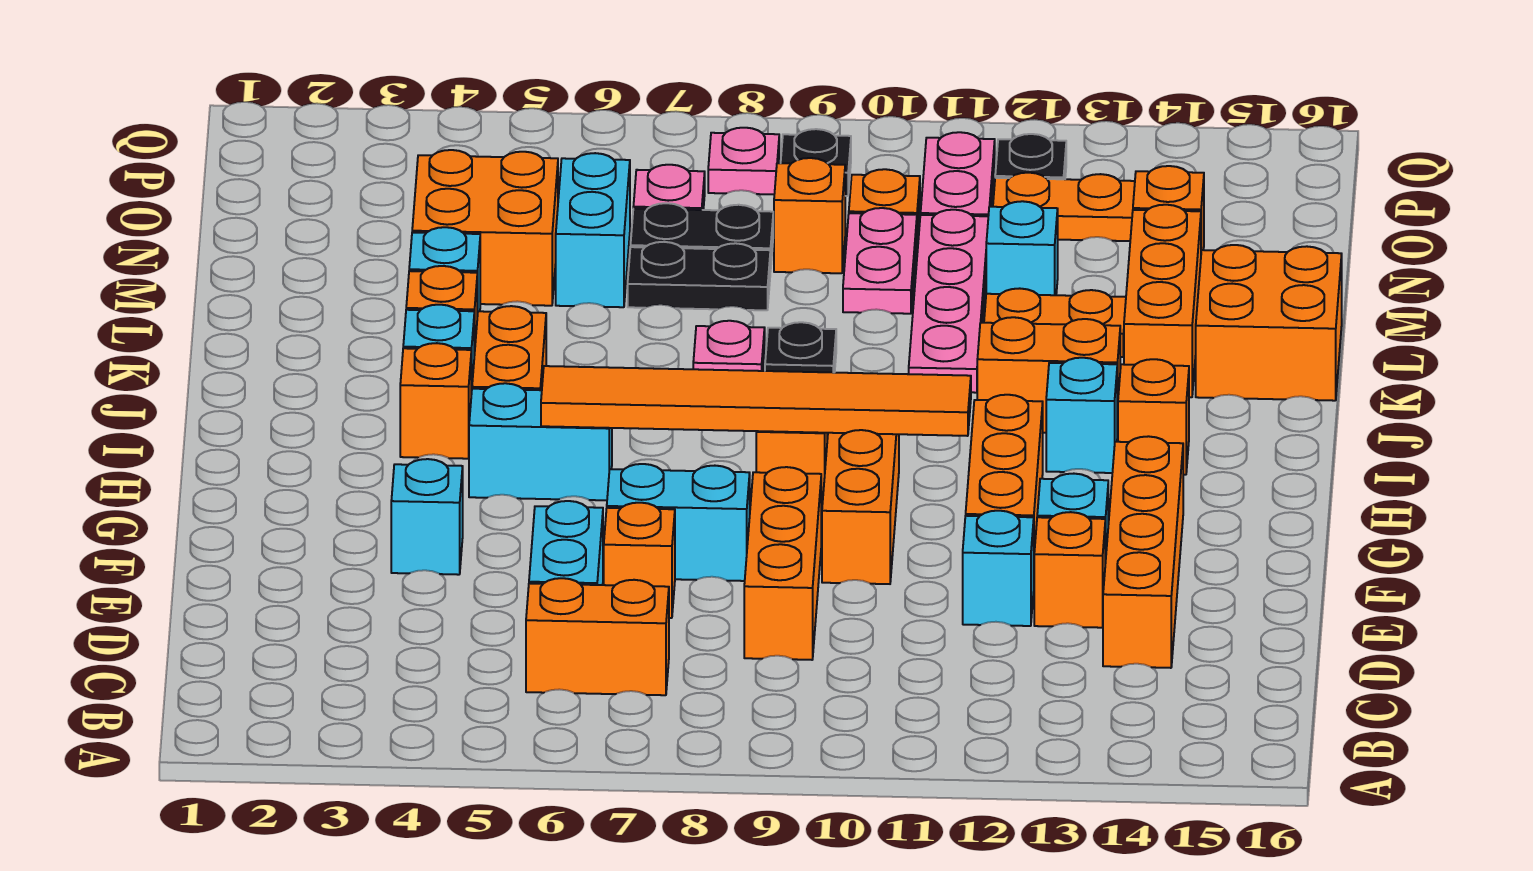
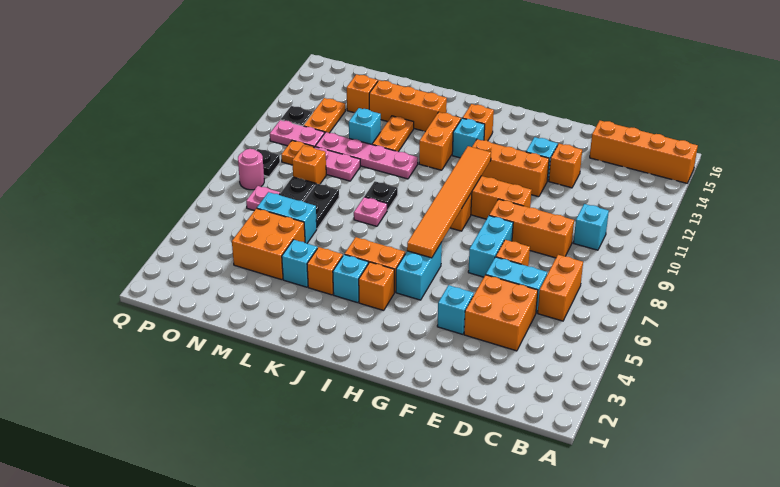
orange 1x4 brick [1103,436,1183,668] -> orange 1x4 brick moved to [590,121,698,183]
cyan 1x1 brick [963,511,1034,626] -> cyan 1x1 brick moved to [574,204,609,250]
orange 2x2 brick [1196,245,1342,401] -> orange 2x2 brick moved to [464,275,538,351]
pink 1x1 plate [708,128,779,194] -> pink 1x1 round brick [238,149,264,190]

